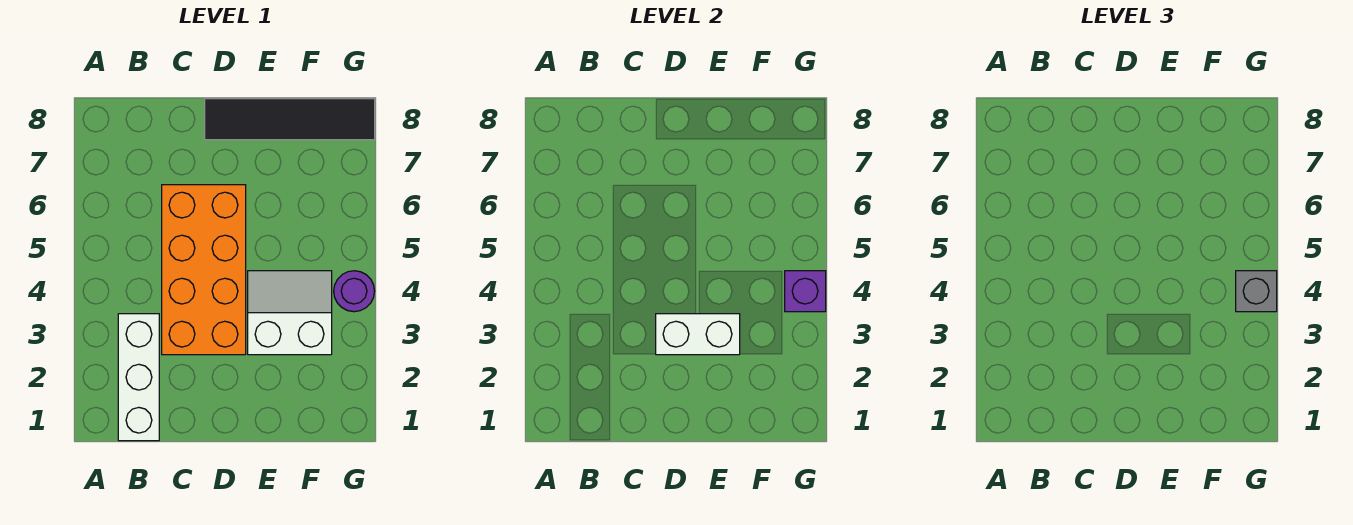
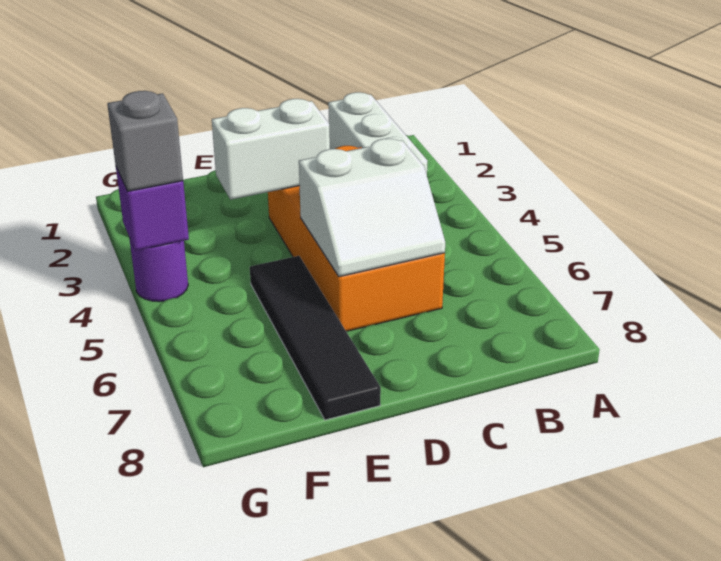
black 1x4 tile [205,99,375,140] -> black 1x4 tile turned to [250,256,381,420]
white 2x2 slope [248,271,332,355] -> white 2x2 slope moved to [299,139,445,277]

